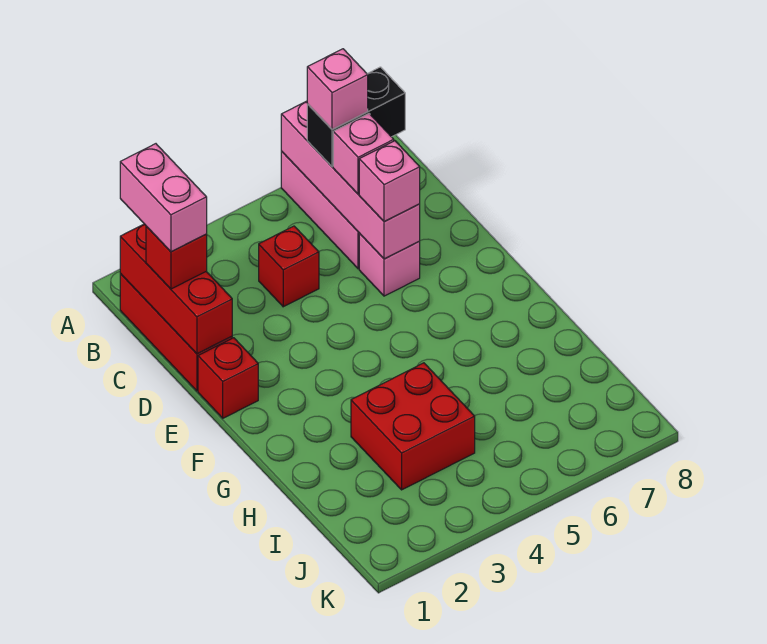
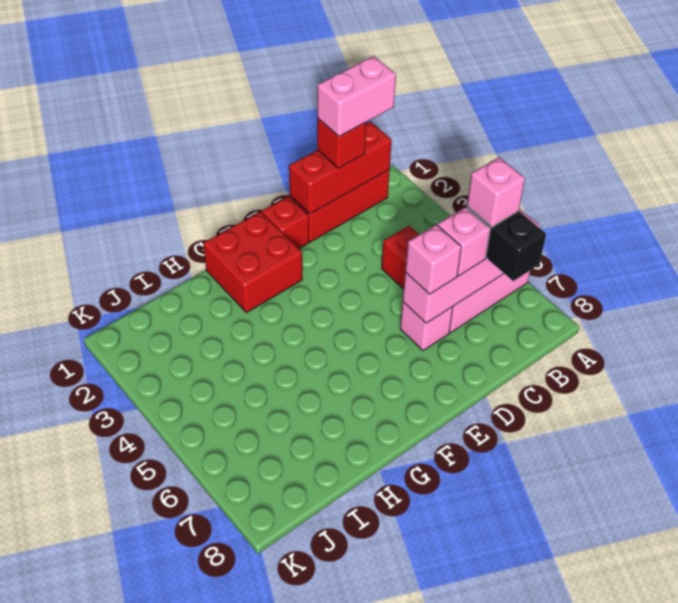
red 2x2 brick [351,363,475,490] -> red 2x2 brick moved to [203,212,302,313]

